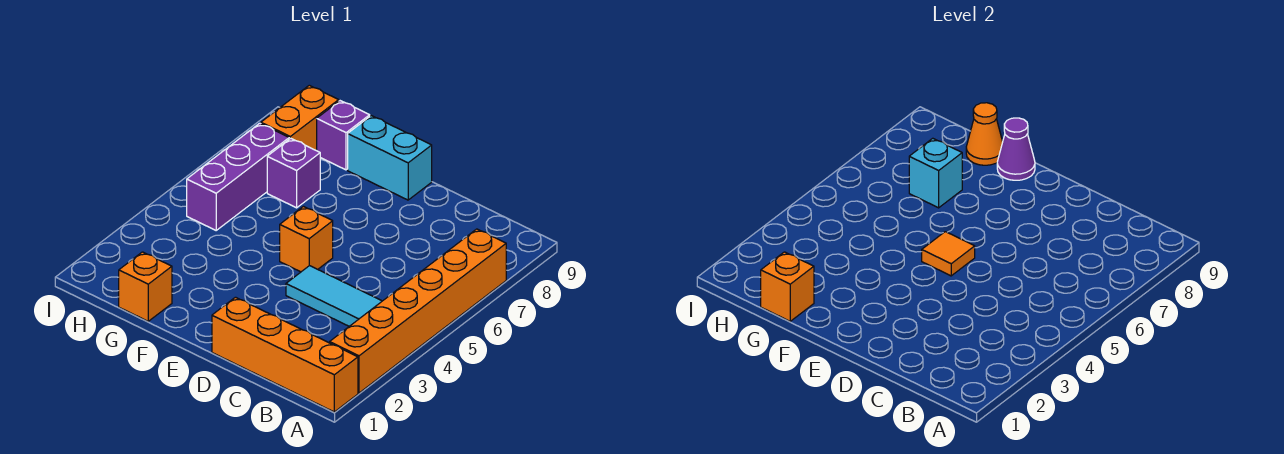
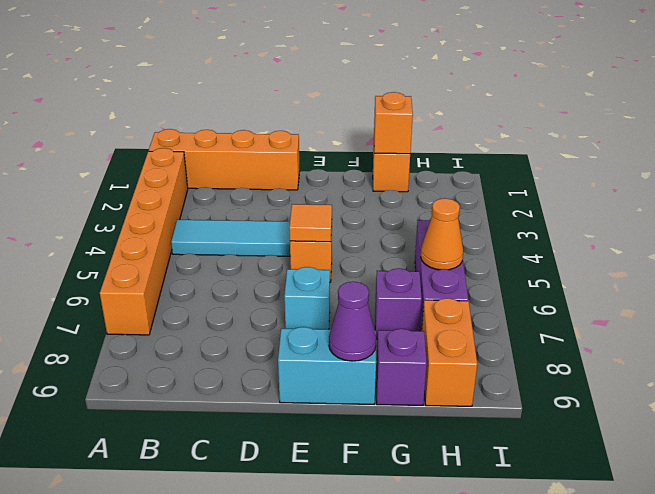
cyan 1x1 brick [909,138,962,208] -> cyan 1x1 brick moved to [284,267,330,329]
orange 1x1 cone [966,103,1003,165] -> orange 1x1 cone moved to [421,198,463,270]

